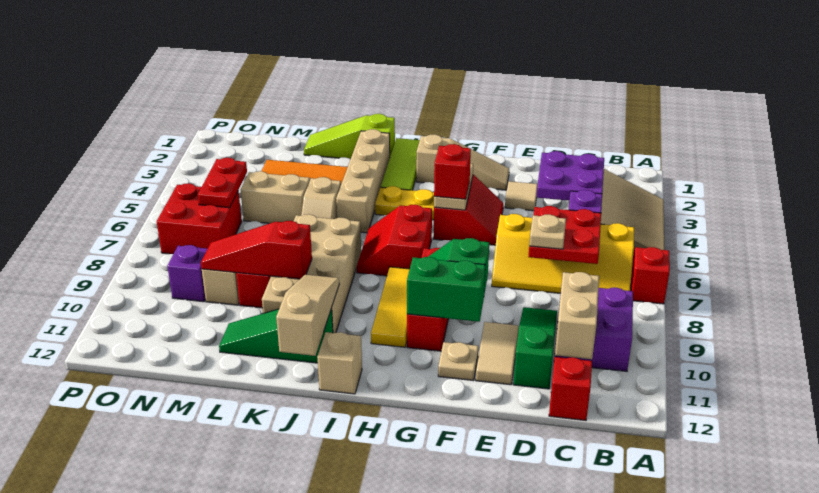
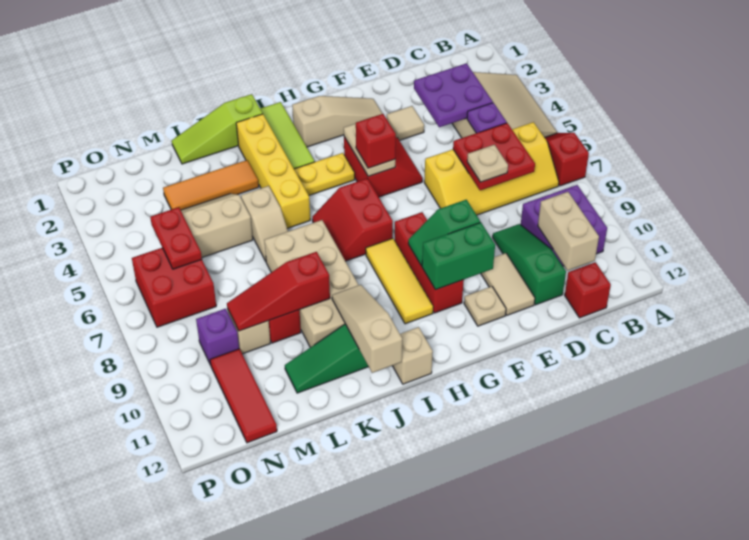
tan 1x4 brick [336,129,390,233] -> yellow 1x4 brick [236,114,310,228]
none -> red 1x3 tile [210,349,277,443]

